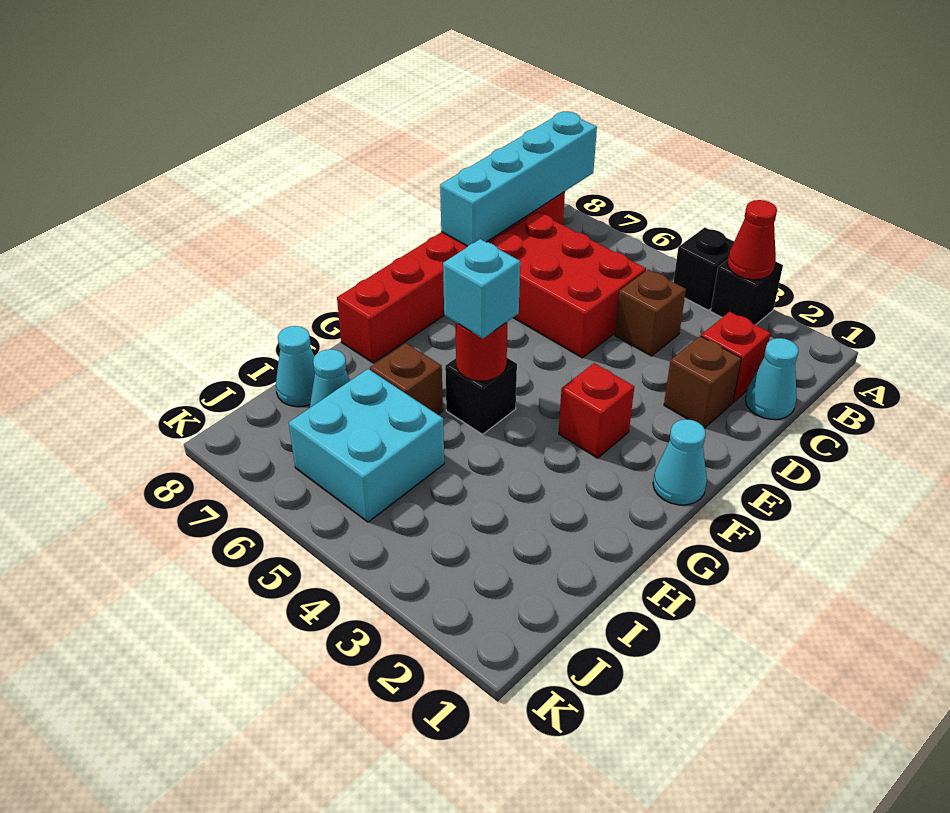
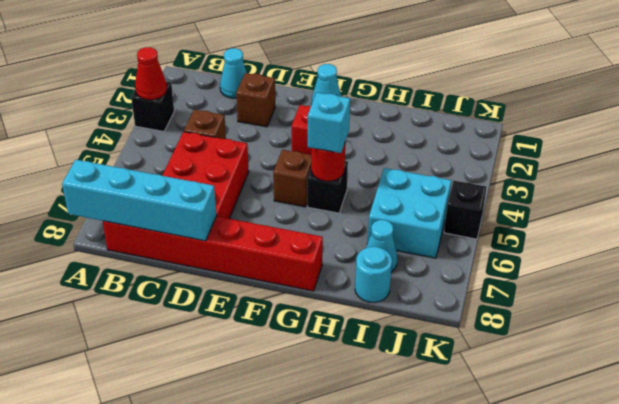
black 1x1 brick [674,228,734,310] -> black 1x1 brick moved to [444,181,487,239]
red 1x1 brick [701,312,771,402] -> none
brown 1x1 brick [370,343,443,414] -> brown 1x1 brick moved to [273,150,311,207]
cyan 1x1 cone [276,326,315,407] -> cyan 1x1 round brick [355,247,392,302]

